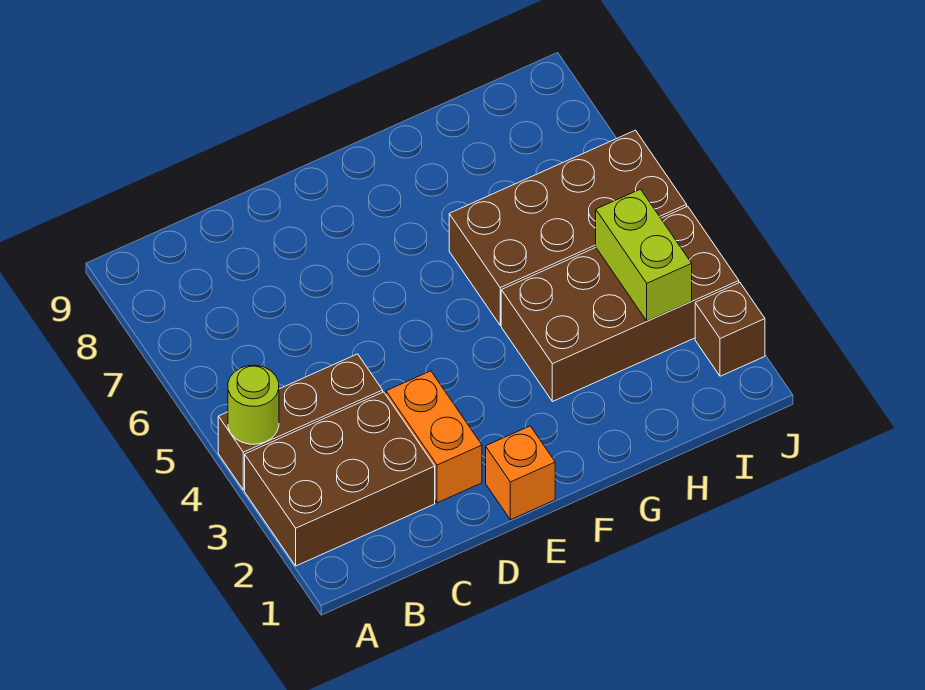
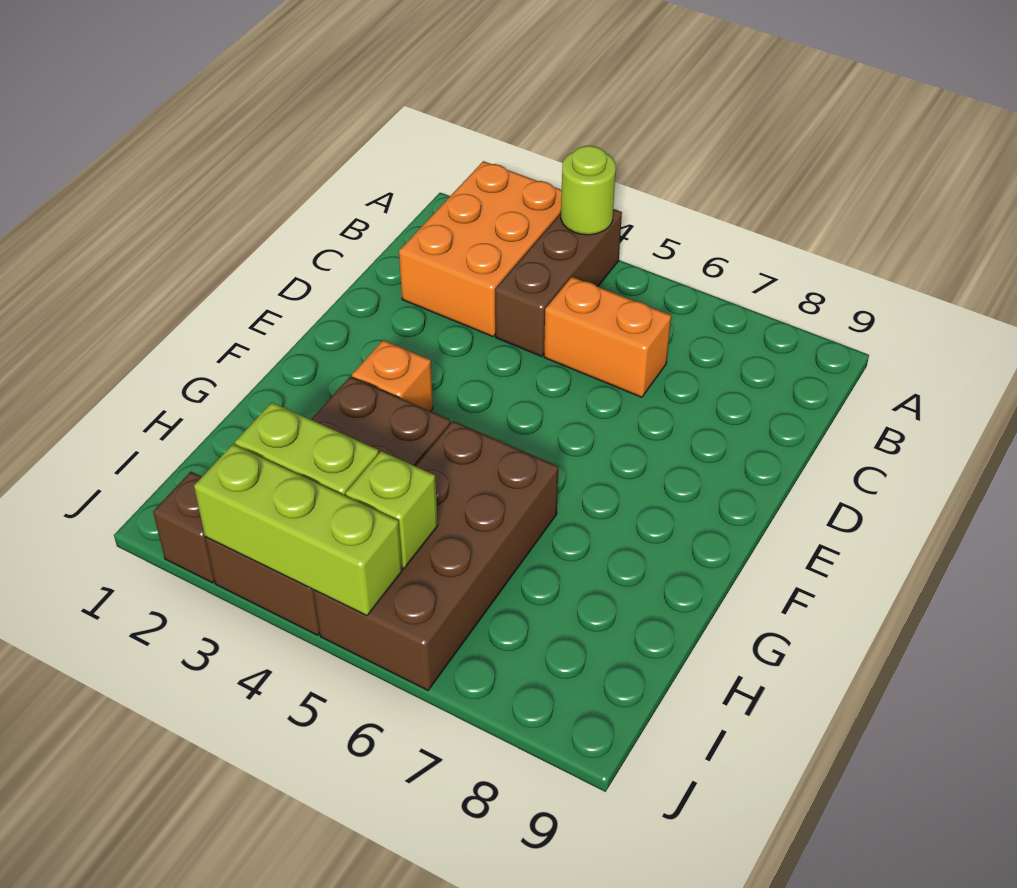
brown 2x3 brick [245,392,435,566] -> orange 2x3 brick [399,161,562,337]
orange 1x2 brick [386,371,482,503] -> orange 1x2 brick moved to [544,277,671,397]
orange 1x1 brick [486,426,555,520] -> orange 1x1 brick moved to [352,340,433,411]
none -> lime 1x1 brick [345,451,438,569]
none -> lime 1x3 brick [194,444,402,616]

